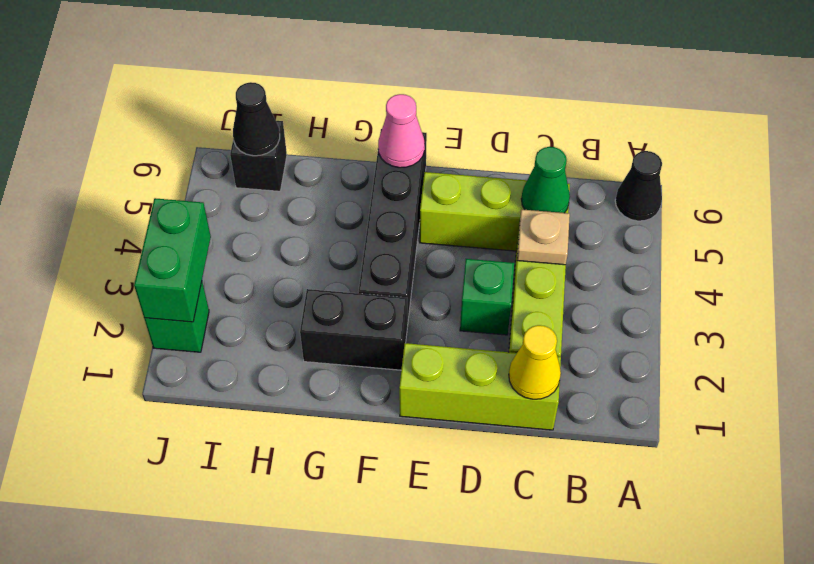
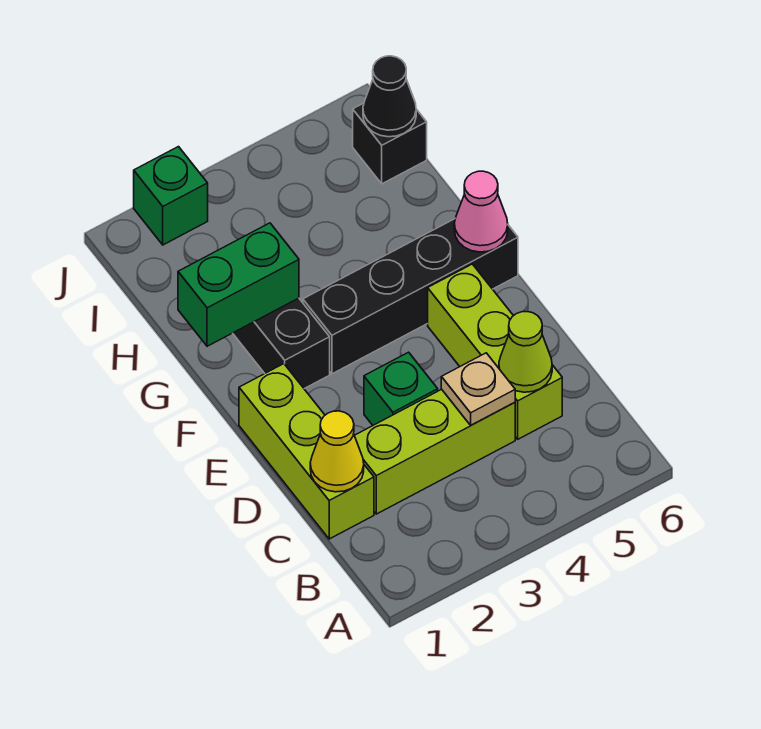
black 1x1 cone [615,151,662,221] -> none
green 1x1 cone [521,147,570,213] -> lime 1x1 cone [499,312,552,392]
green 1x2 brick [134,198,211,322] -> green 1x2 brick moved to [178,223,299,346]

